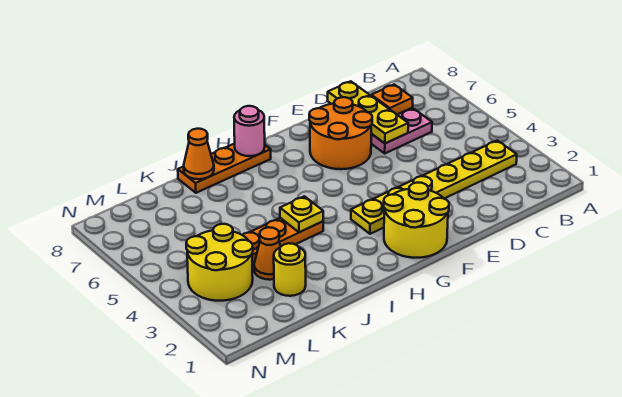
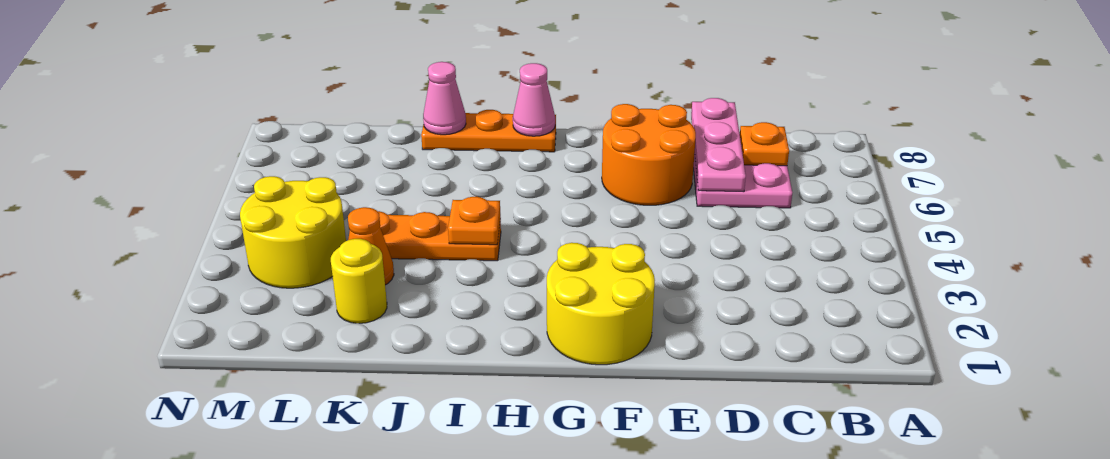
yellow 1x6 plate [351,140,517,234] -> none
yellow 1x3 plate [328,81,408,143] -> pink 1x3 plate [691,98,746,192]
pink 1x1 round brick [234,106,265,156] -> pink 1x1 cone [513,63,555,136]
yellow 1x1 plate [280,196,323,232] -> orange 1x1 plate [448,197,500,245]
orange 1x1 cone [184,129,214,179] -> pink 1x1 cone [423,62,466,135]

